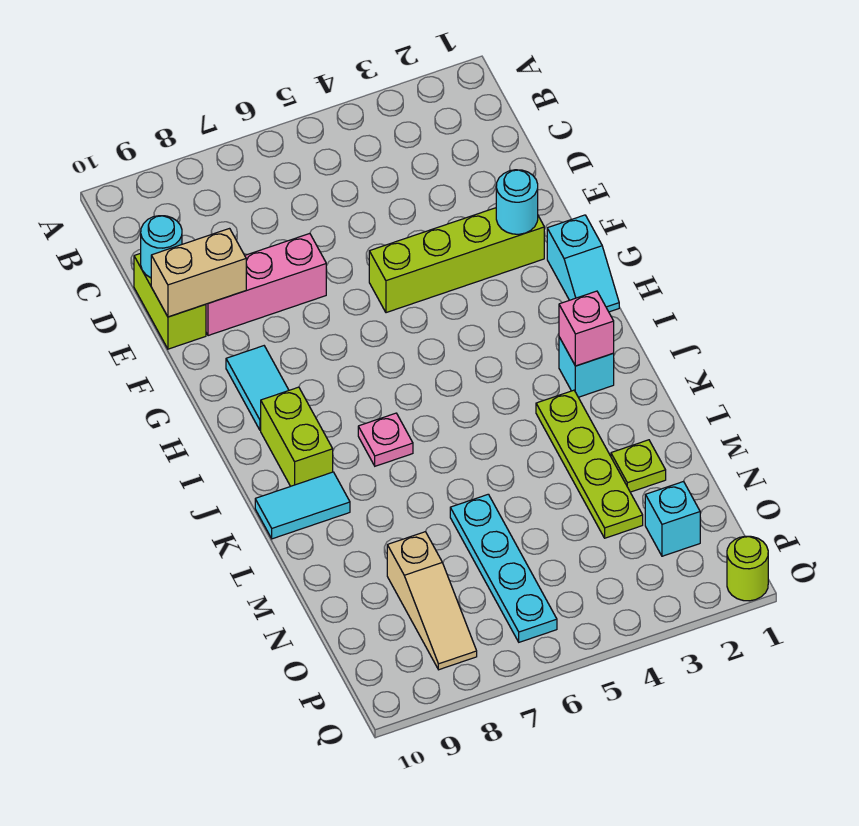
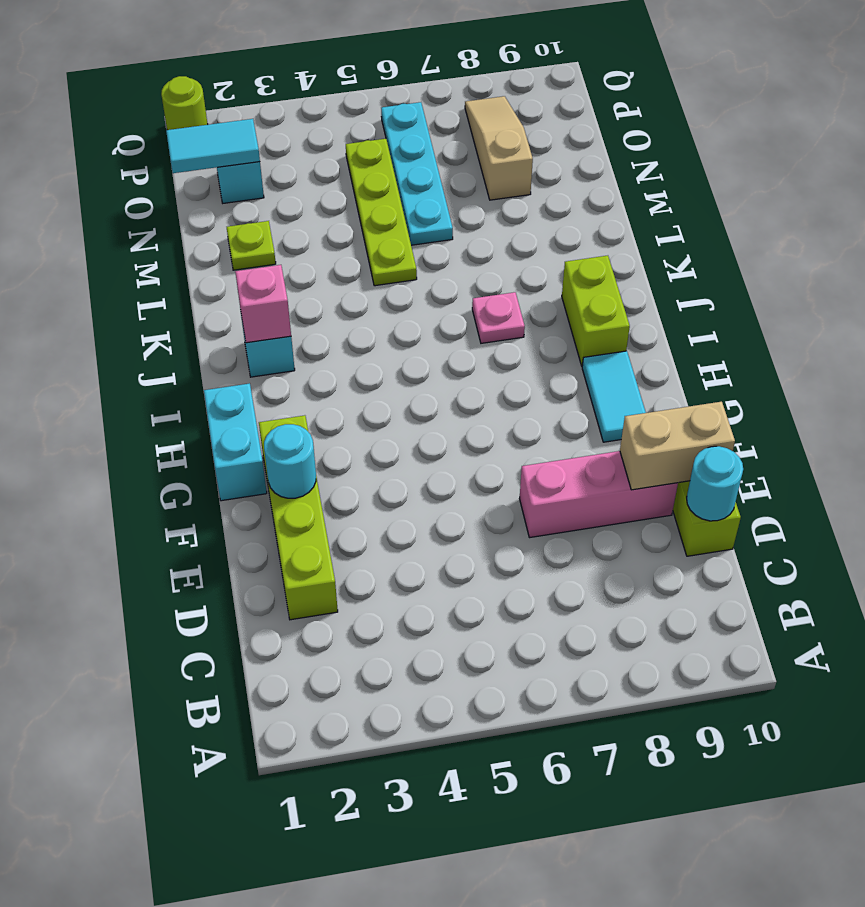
lime 1x4 brick [369,208,544,313] -> lime 1x4 brick turned to [259,415,338,620]
cyan 1x2 slope [547,215,619,312] -> cyan 1x2 brick [204,383,267,501]
lime 1x4 plate [536,390,643,538] -> lime 1x4 plate moved to [346,139,417,286]
cyan 1x2 tile [255,472,350,539] -> cyan 1x2 tile moved to [166,119,260,173]

